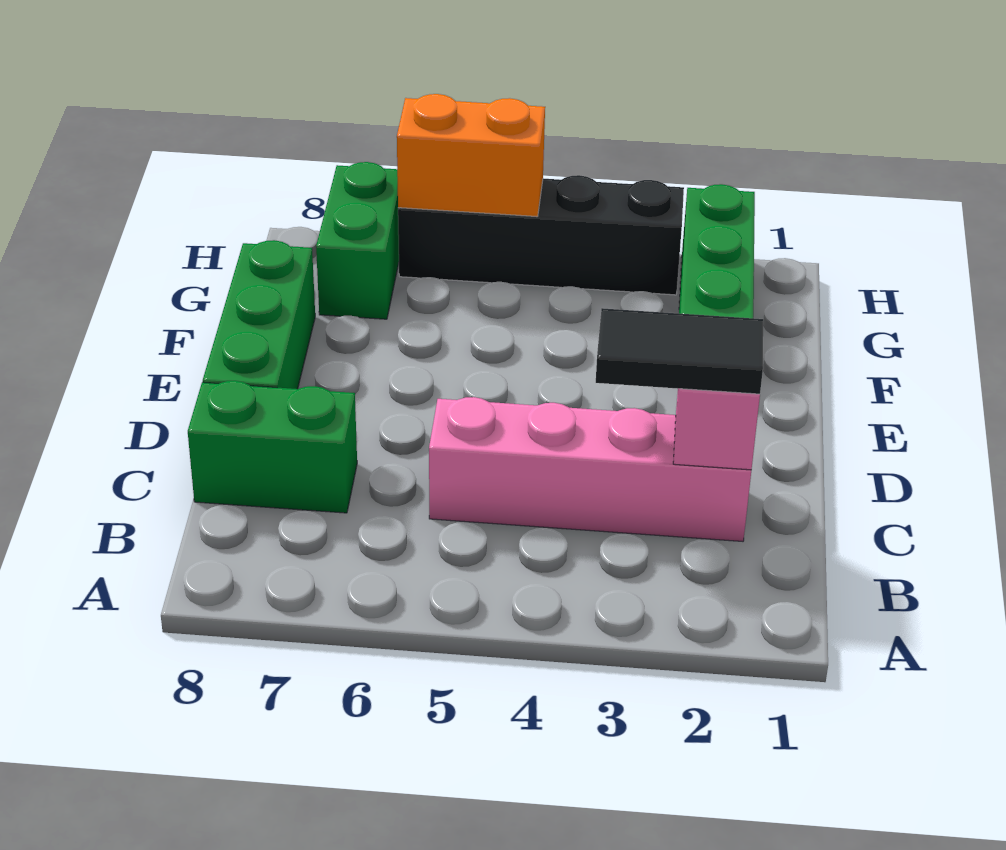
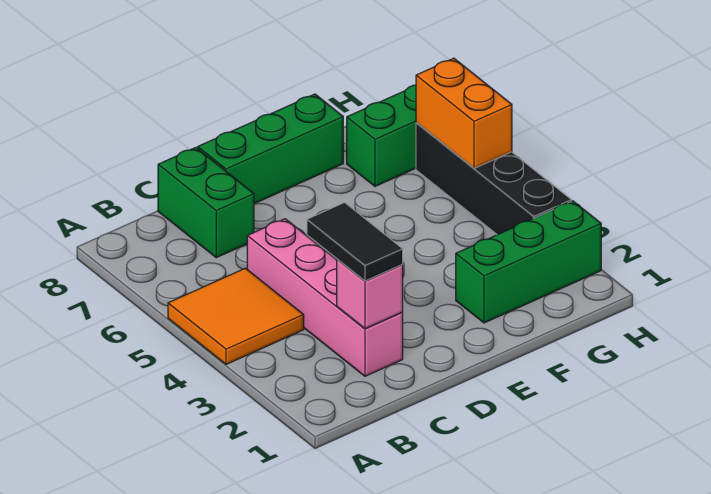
none -> orange 2x2 tile [168,268,304,364]

